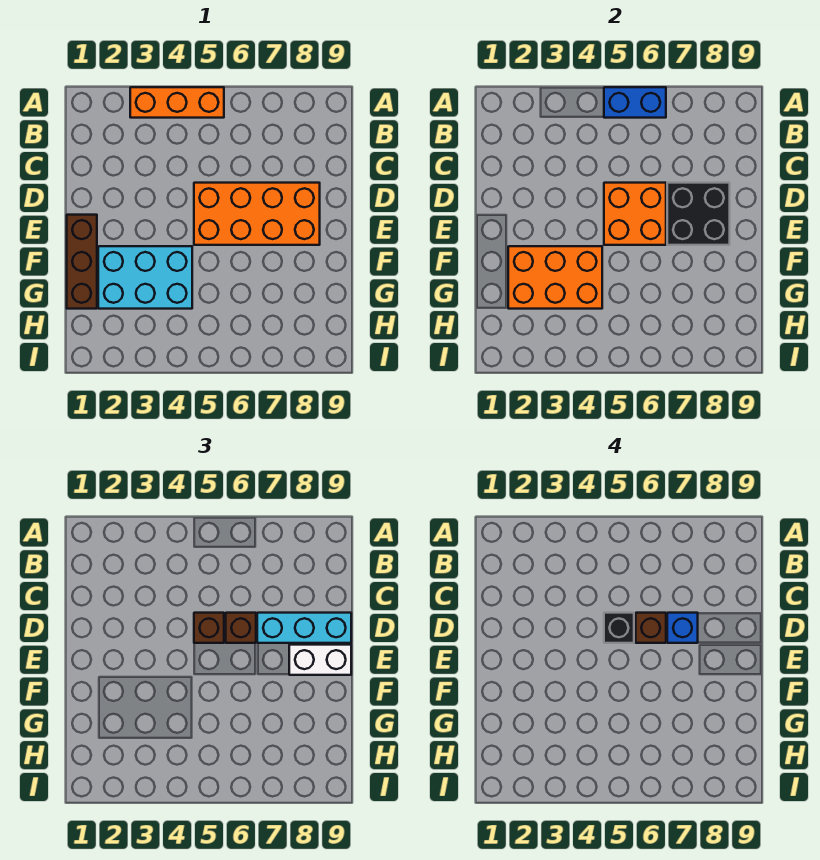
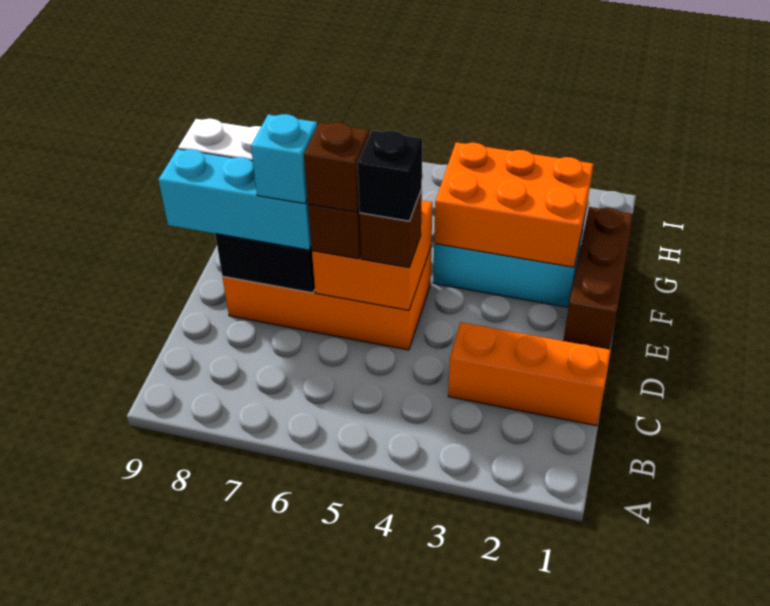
orange 1x3 brick [130,87,224,118] -> orange 1x3 brick moved to [448,322,611,426]
blue 1x2 brick [604,87,666,118] -> none
blue 1x1 brick [667,613,698,643] -> cyan 1x1 brick [251,114,317,204]

